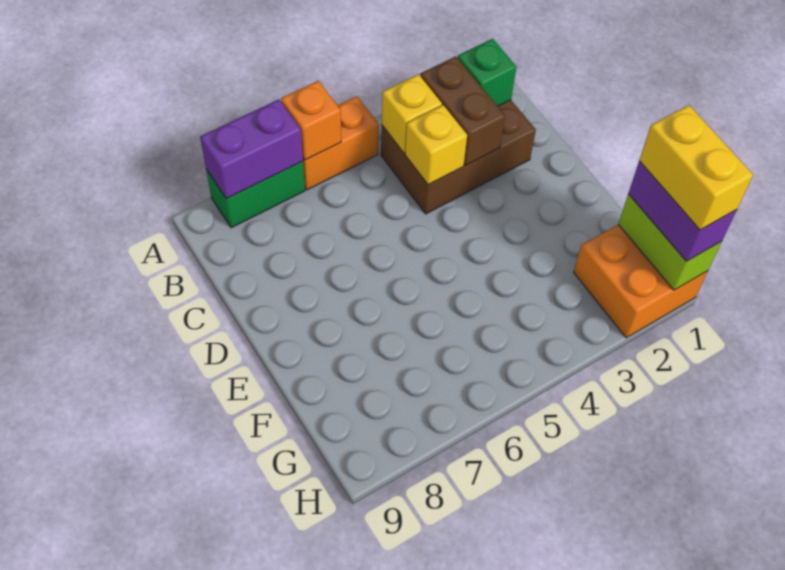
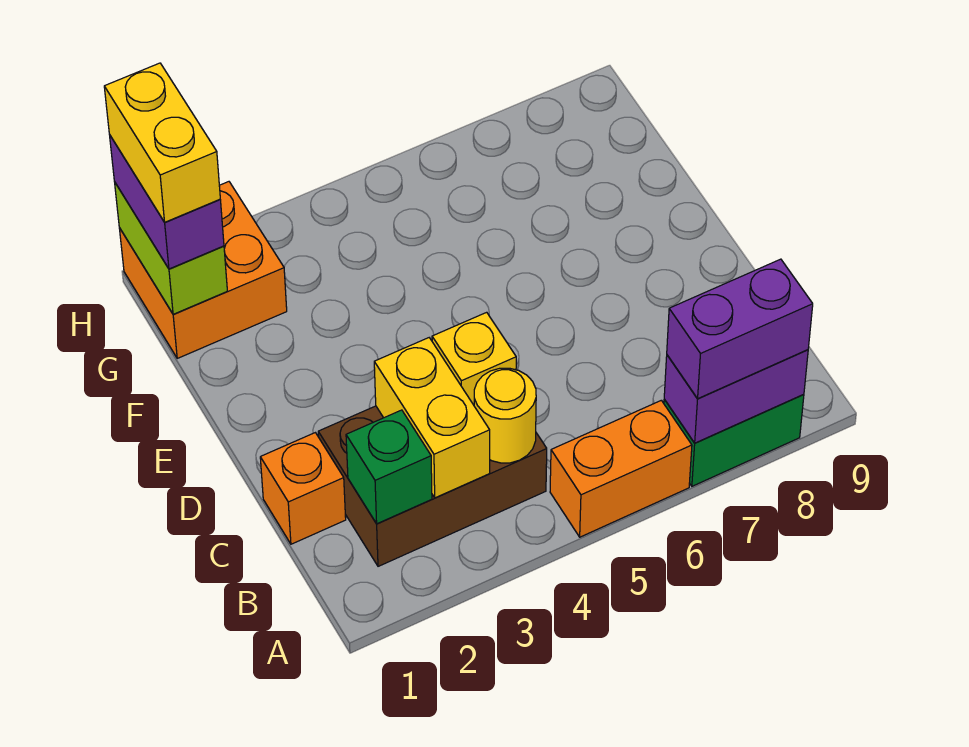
orange 1x1 brick [281,81,341,160] -> orange 1x1 brick moved to [260,433,346,544]
none -> purple 1x2 brick [667,259,813,399]
brown 1x2 brick [420,56,505,166] -> yellow 1x2 brick [374,338,490,498]
yellow 1x1 brick [382,74,442,153] -> yellow 1x1 round brick [474,368,536,463]

